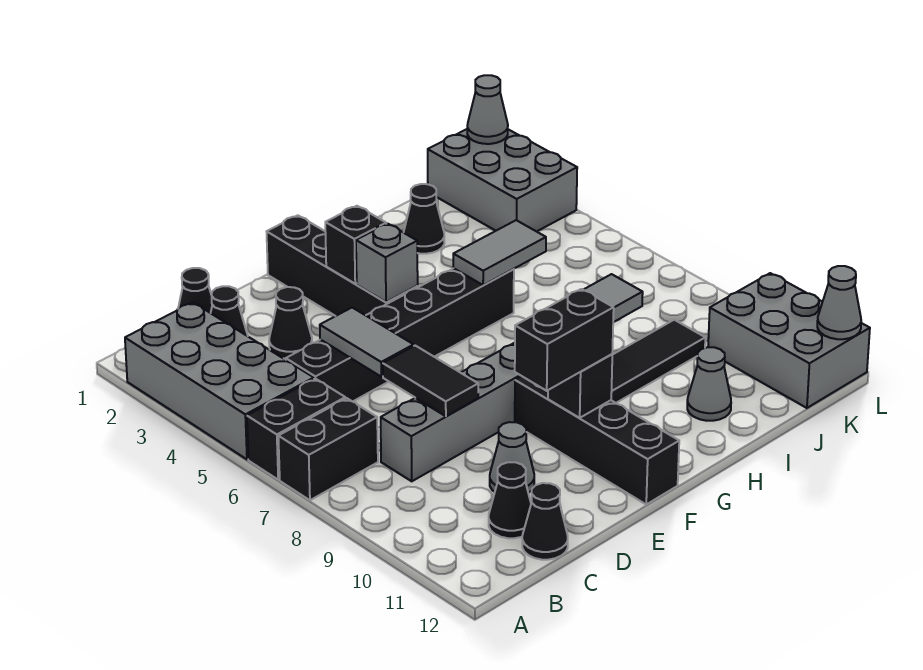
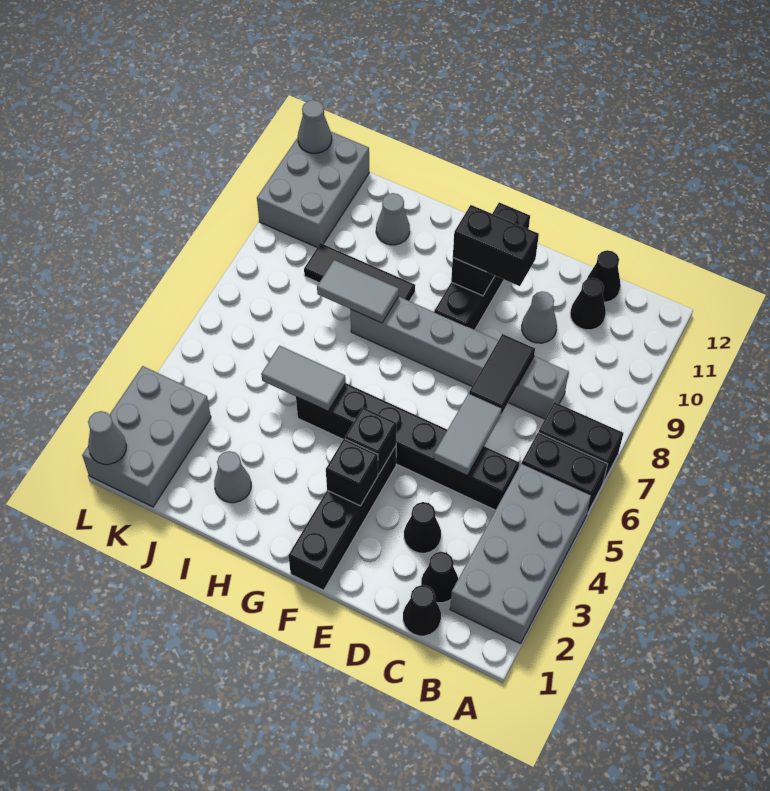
grey 1x1 brick [356,224,418,302] -> black 1x1 brick [345,407,397,474]
black 1x1 cone [404,184,444,254] -> grey 1x1 cone [214,451,251,503]

